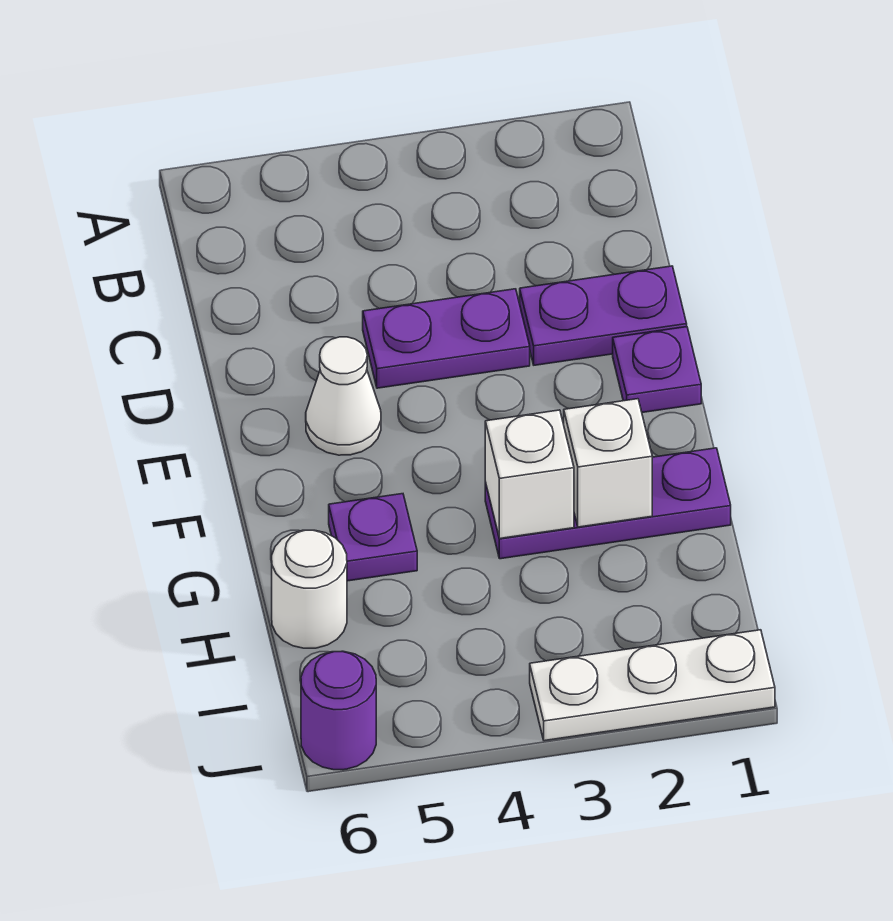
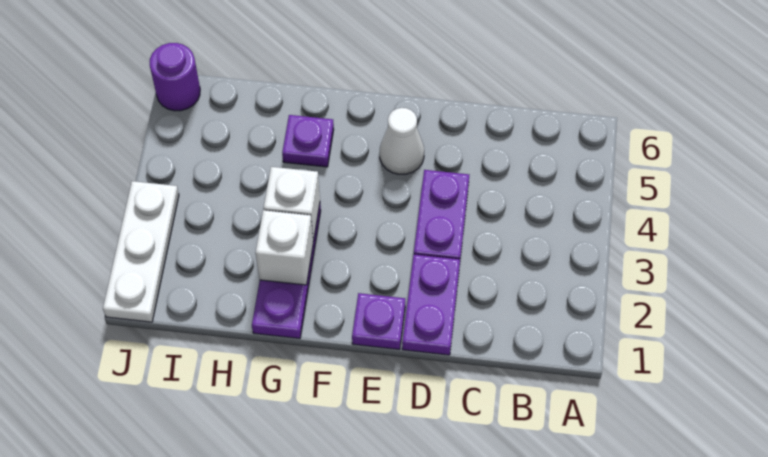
white 1x1 round brick [272,530,347,648] -> none

